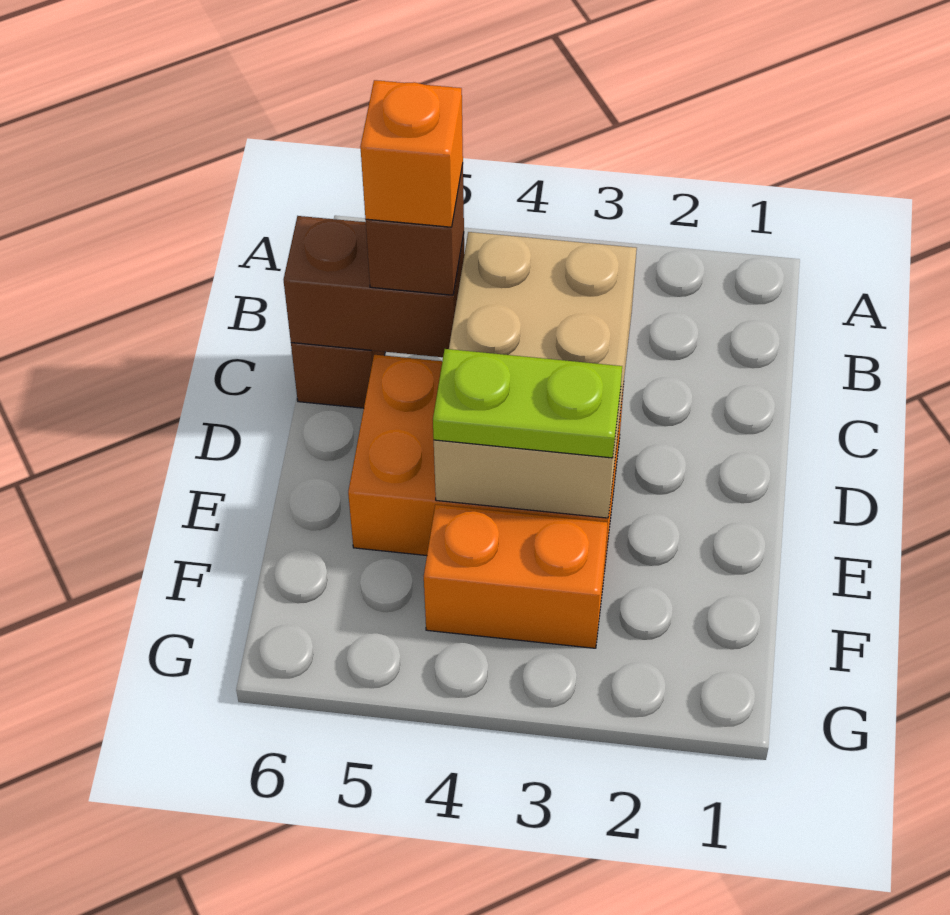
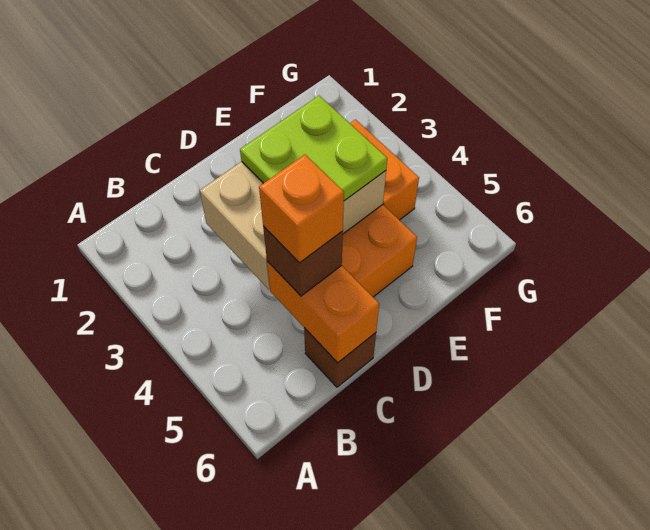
brown 1x2 brick [284,216,464,357] -> orange 1x2 brick [267,261,379,363]
lime 1x2 plate [433,349,622,458] -> lime 2x2 plate [240,96,387,201]

